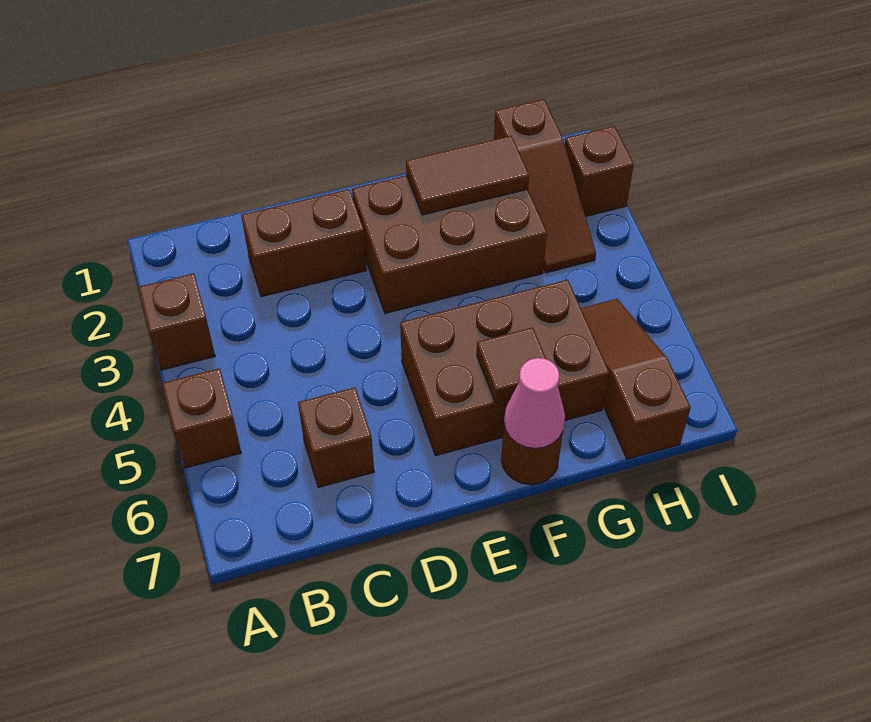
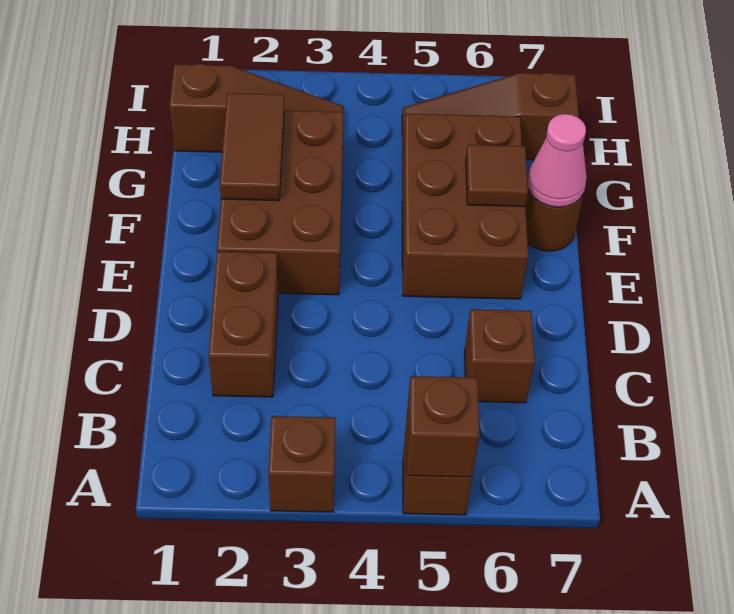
brown 1x1 brick [565,126,634,216] -> brown 1x1 brick moved to [407,376,479,477]

